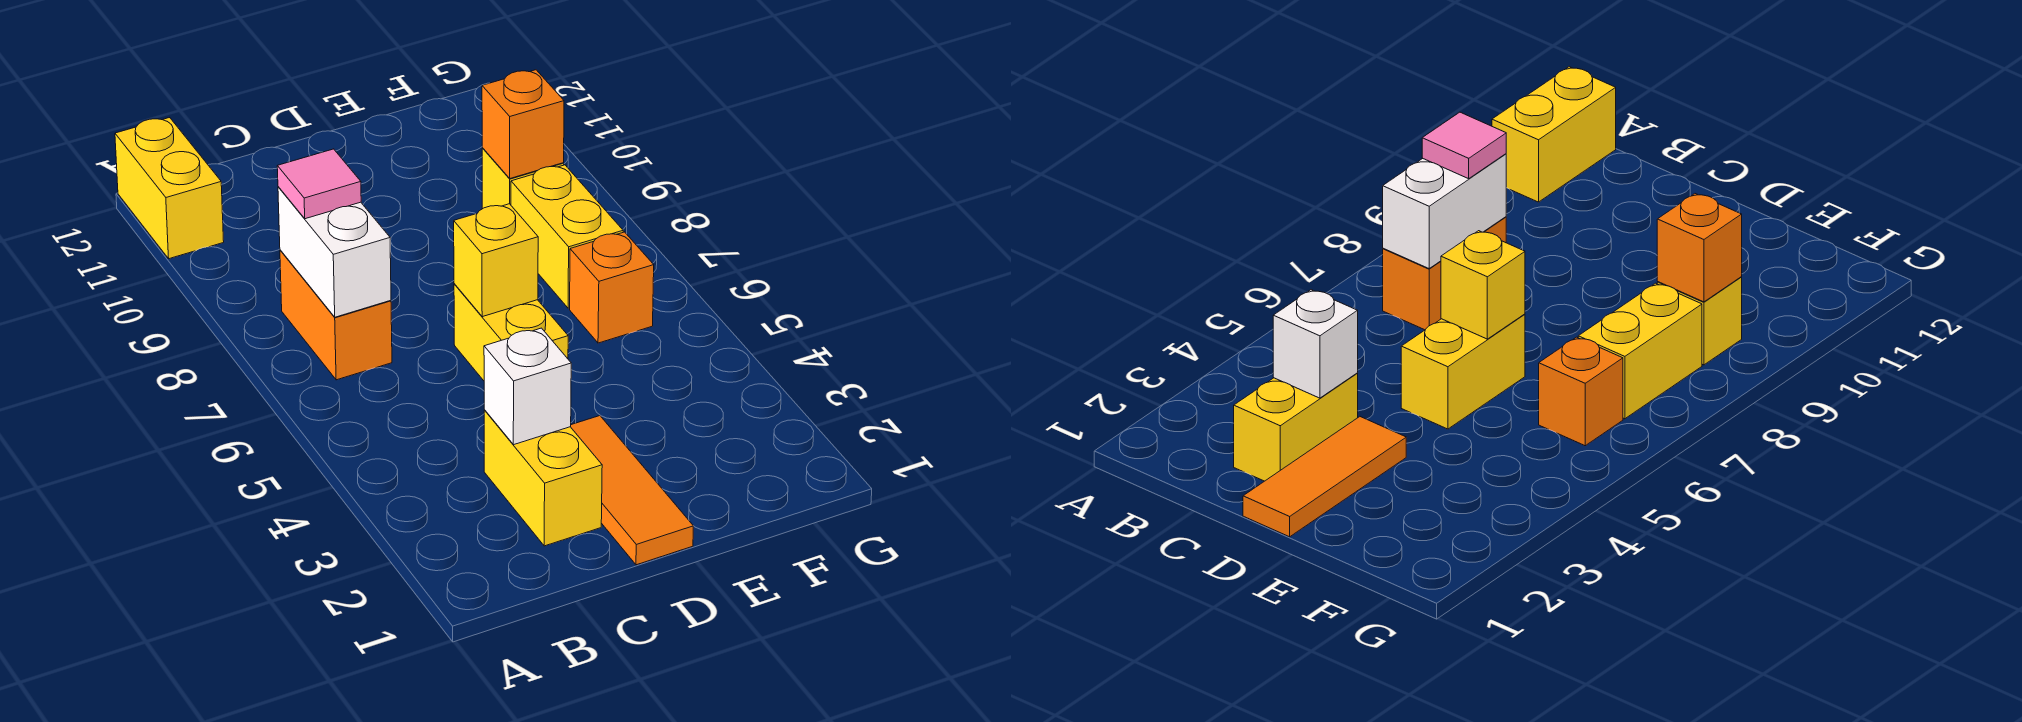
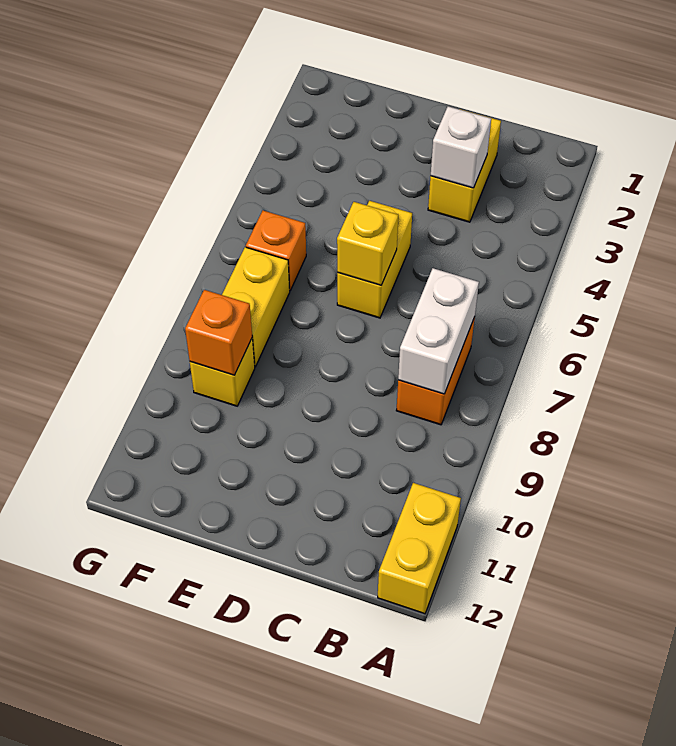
pink 1x1 tile [277,149,361,219] -> none
orange 1x3 tile [571,416,693,565] -> none

